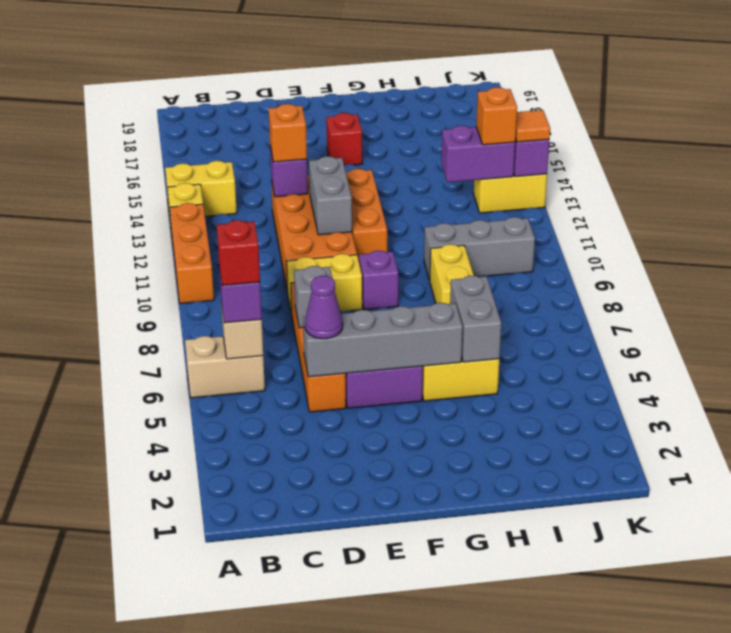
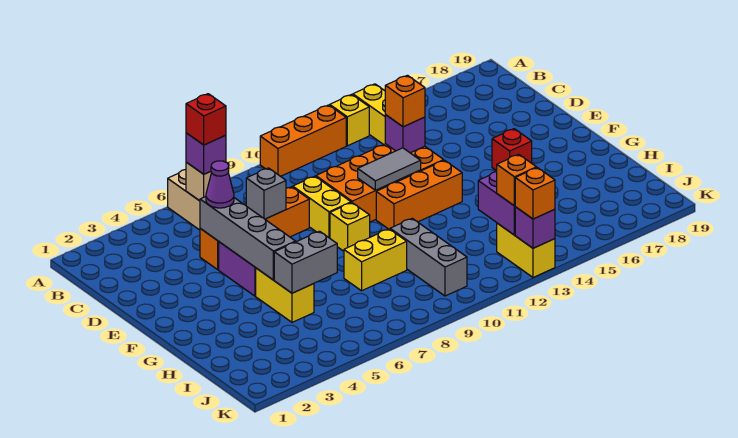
grey 1x2 brick [309,156,352,235] -> grey 1x2 tile [358,148,421,190]
purple 1x1 brick [359,251,398,310] -> yellow 1x1 brick [330,203,370,251]
orange 1x1 tile [516,110,550,142] -> orange 1x1 brick [515,168,555,219]

